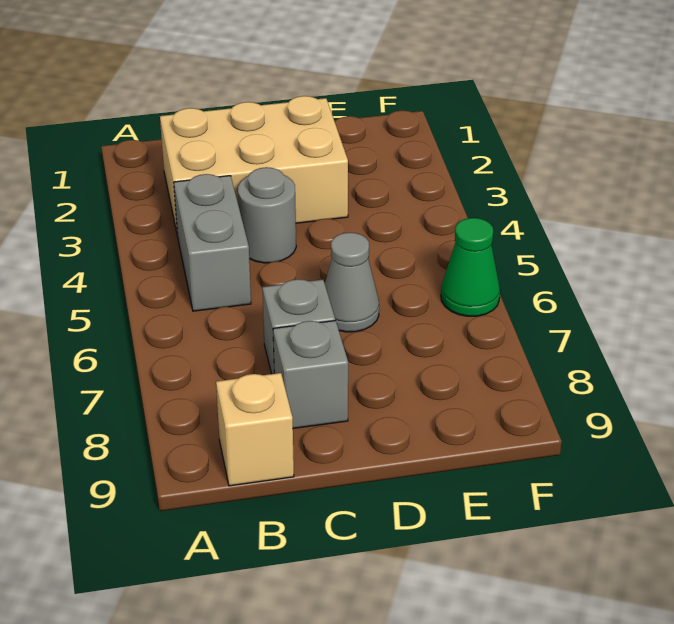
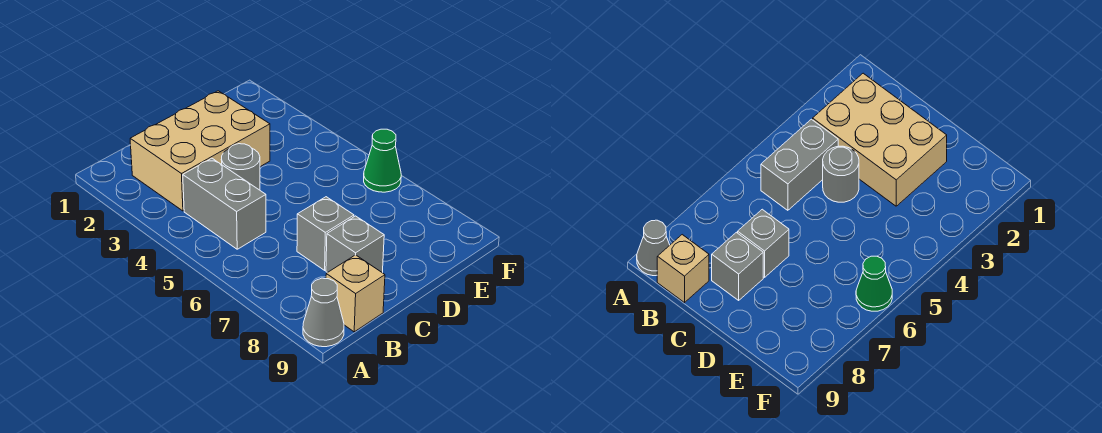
grey 1x1 cone [325,232,379,332] -> grey 1x1 cone moved to [303,278,344,347]

